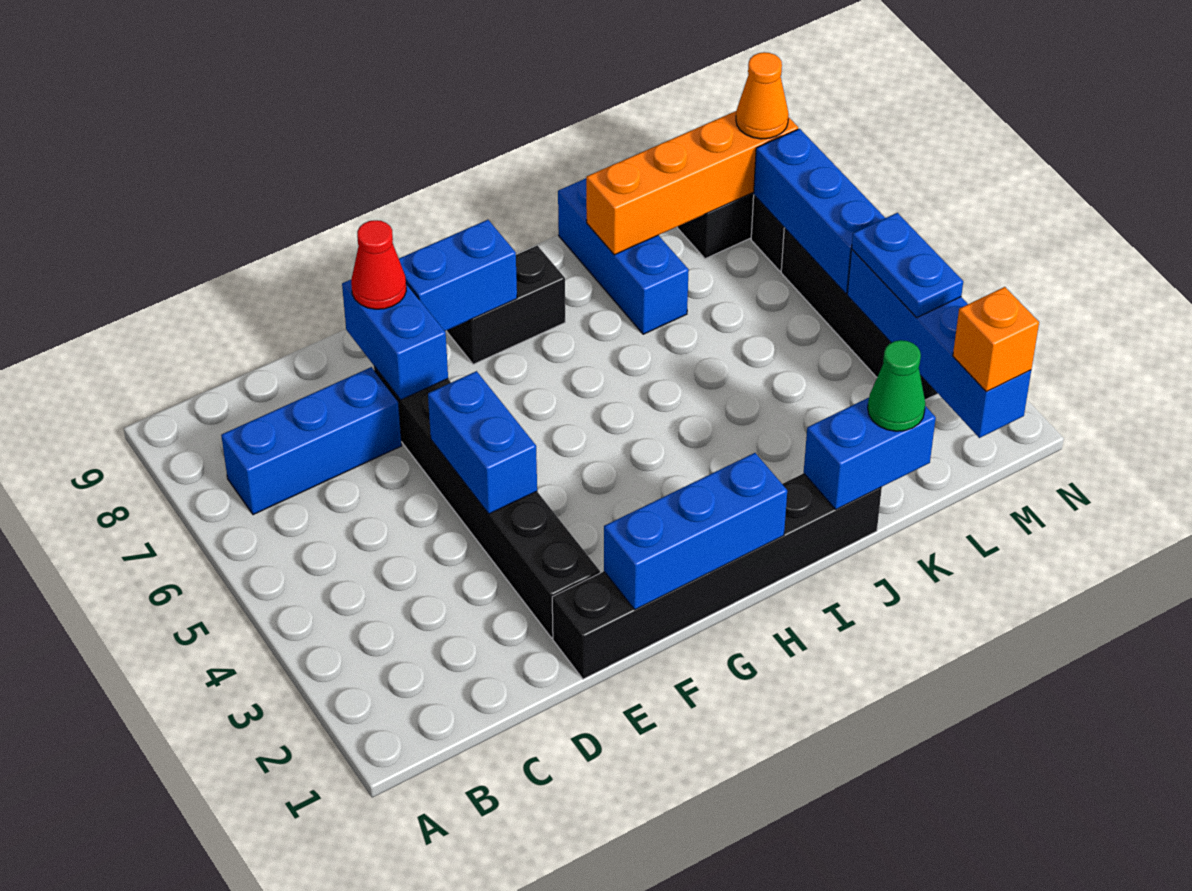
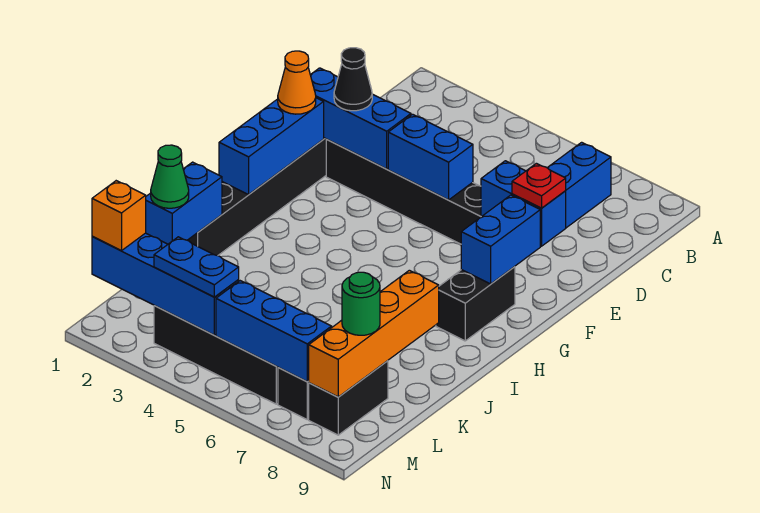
none -> black 1x1 cone [334,48,372,111]
red 1x1 cone [351,220,406,309] -> red 1x1 plate [512,163,566,208]
blue 1x3 brick [558,178,689,334] -> blue 1x3 brick moved to [311,68,411,169]
none -> green 1x1 round brick [342,272,380,335]
orange 1x1 cone [736,52,789,139] -> orange 1x1 cone moved to [278,51,316,114]

